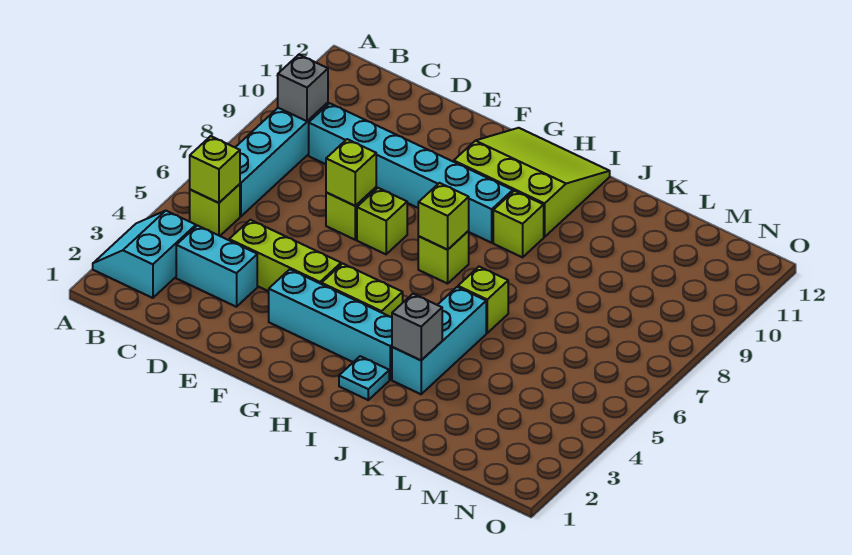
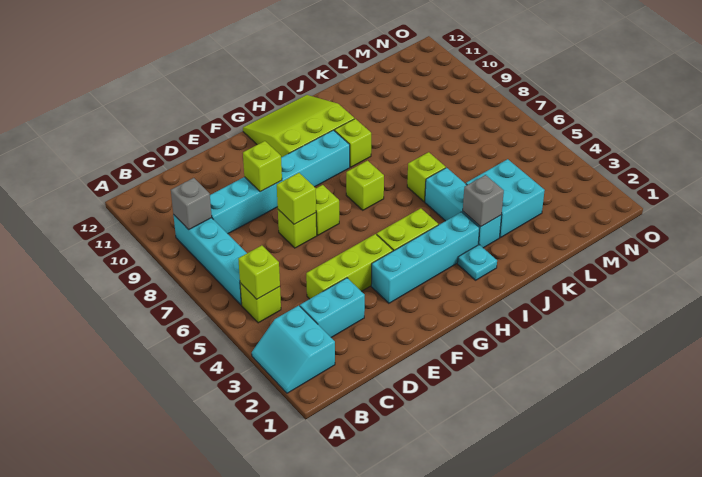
lime 1x1 brick [418,183,469,250] -> lime 1x1 brick moved to [243,141,282,192]
none -> cyan 2x2 brick [466,159,545,238]

